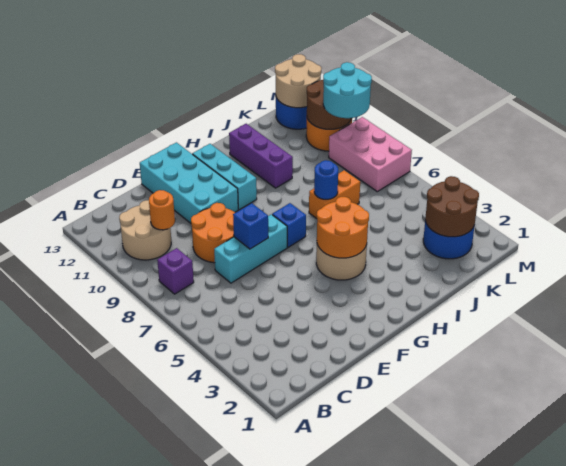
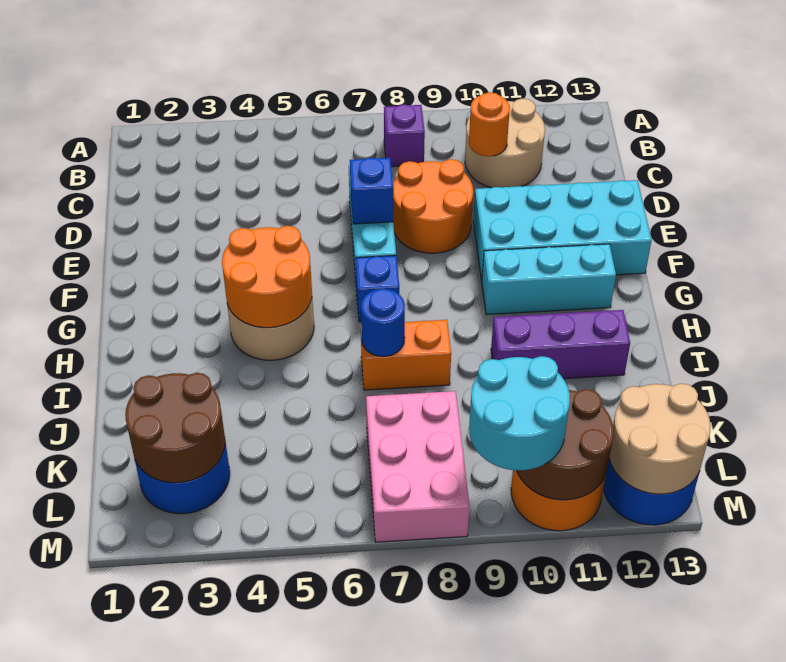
orange 1x2 brick [309,170,360,219] -> orange 1x2 brick turned to [361,320,451,390]
pink 2x3 brick [329,117,412,192] -> pink 2x3 brick turned to [366,391,470,542]

